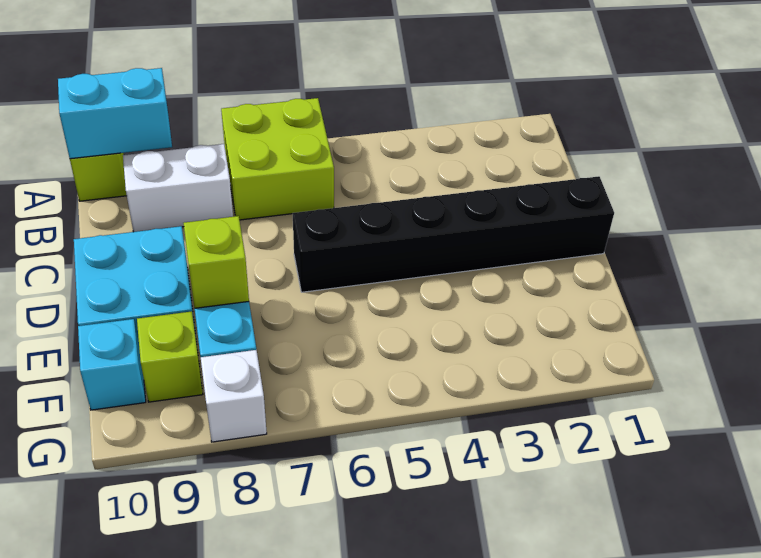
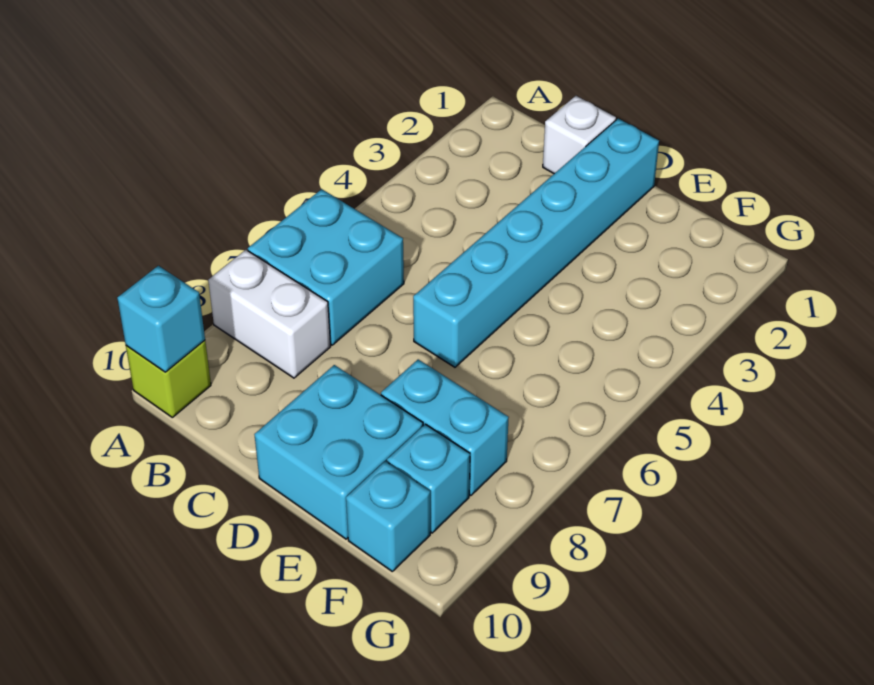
lime 2x2 brick [221,98,334,220] -> cyan 2x2 brick [248,189,404,345]
cyan 1x2 brick [58,68,172,159] -> cyan 1x1 brick [117,266,205,372]
white 1x2 brick [123,144,233,232] -> white 1x2 brick turned to [208,250,330,378]
black 1x6 brick [293,176,614,292] -> cyan 1x6 brick [413,118,659,367]
lime 1x1 brick [184,216,249,308] -> none
lime 1x1 brick [137,311,203,402] -> cyan 1x1 brick [387,424,470,533]
white 1x1 brick [201,350,267,442] -> white 1x1 brick moved to [543,96,616,174]

